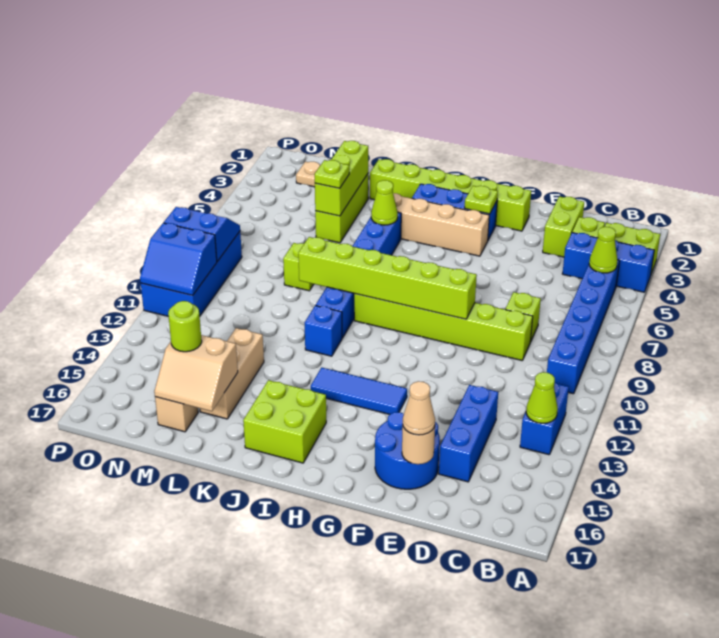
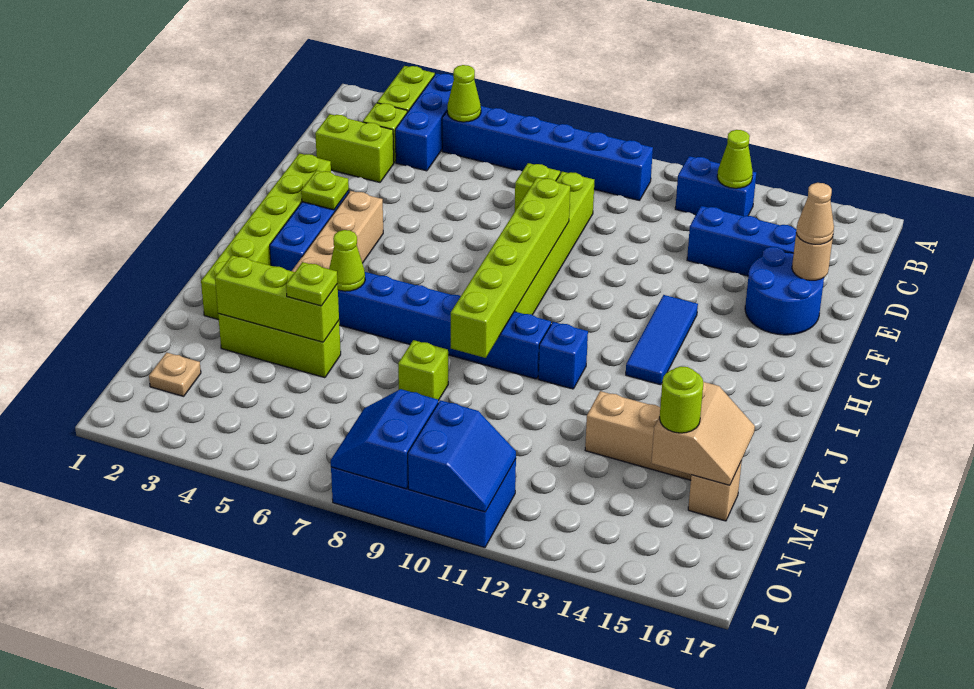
lime 2x2 brick [243,380,326,463] -> none

